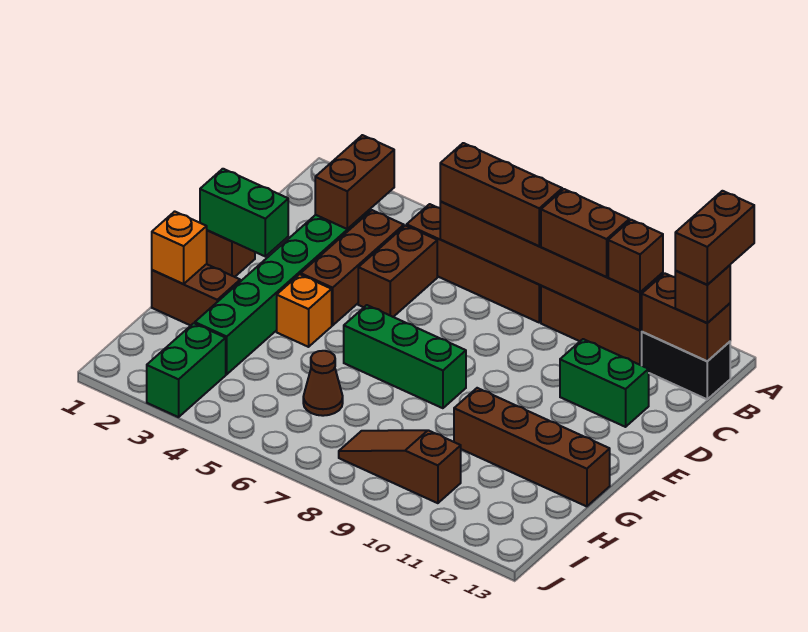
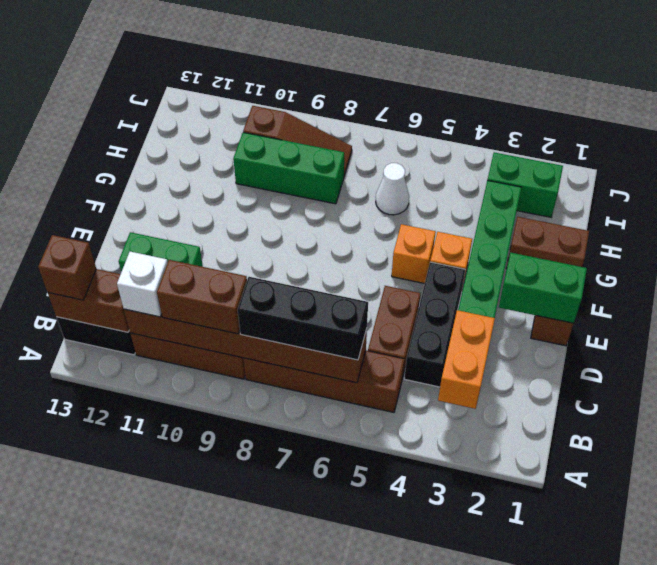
brown 1x2 brick [675,191,754,285] -> none
brown 1x2 brick [315,135,394,229] -> orange 1x2 brick [438,310,495,409]
brown 1x3 brick [440,143,562,246] -> black 1x3 brick [238,277,368,360]
brown 1x1 brick [608,220,663,292] -> white 1x1 brick [117,252,168,317]
brown 1x3 brick [301,210,404,325] -> black 1x3 brick [404,262,465,387]
green 1x3 brick [344,305,466,408] -> green 1x3 brick moved to [233,132,344,204]
orange 1x1 brick [152,211,207,284] -> orange 1x1 brick moved to [392,224,436,284]
brown 1x4 brick [454,388,610,506] -> none
brown 1x1 cone [303,351,343,416] -> white 1x1 cone [376,163,409,215]
green 1x2 brick [147,323,226,417] -> green 1x2 brick turned to [488,152,563,217]

